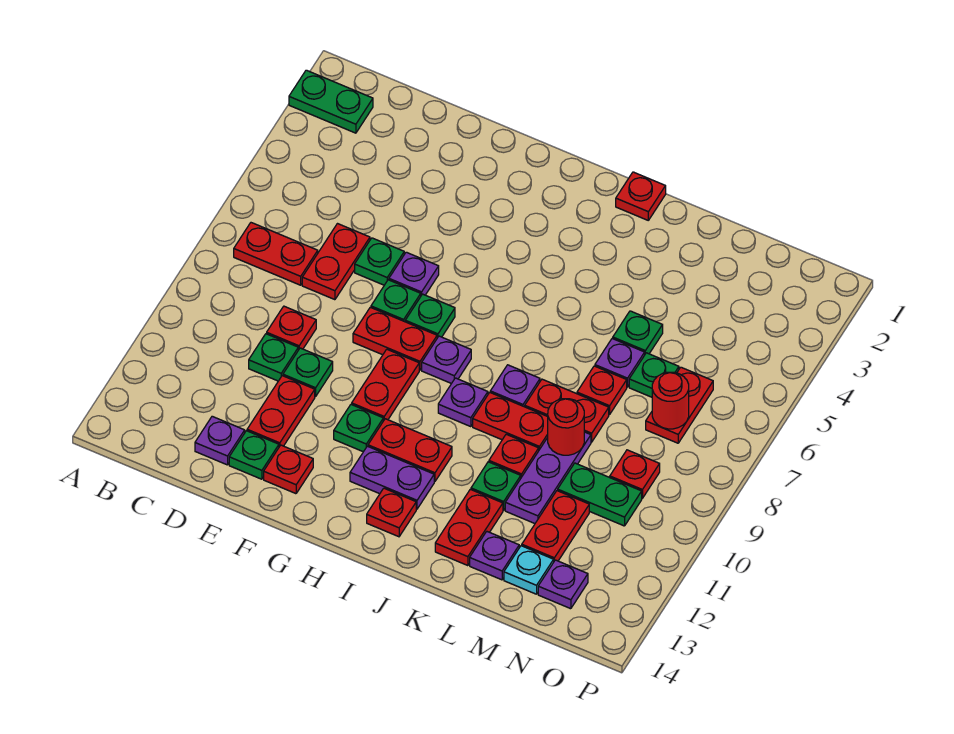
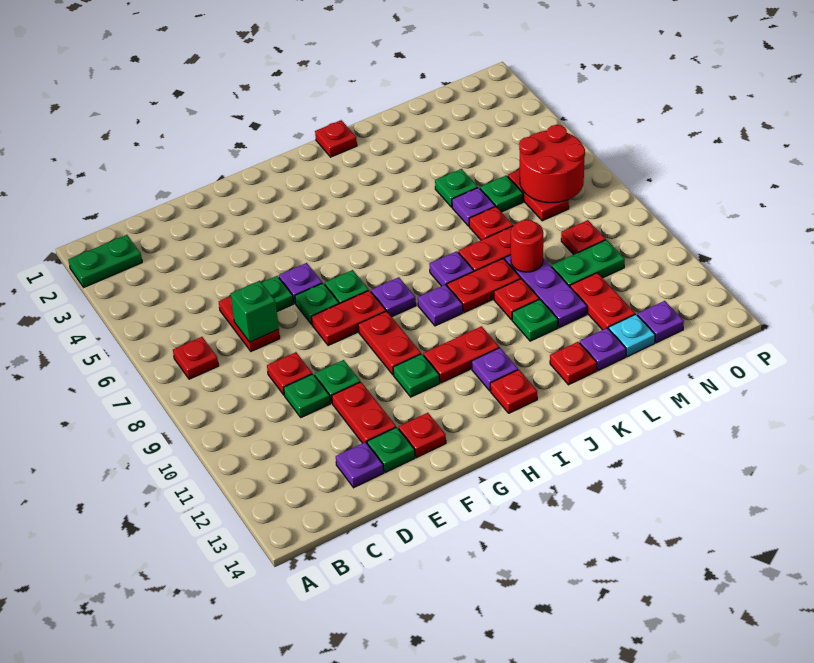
red 1x2 plate [234,223,318,285] -> red 1x1 plate [173,337,219,379]
none -> green 1x1 brick [231,281,279,342]
purple 1x2 plate [350,446,434,509] -> purple 1x1 plate [472,348,518,391]
red 1x2 plate [435,489,503,566] -> red 1x1 plate [550,342,597,385]
red 1x1 round brick [652,372,689,429] -> red 2x2 round brick [519,125,585,203]

